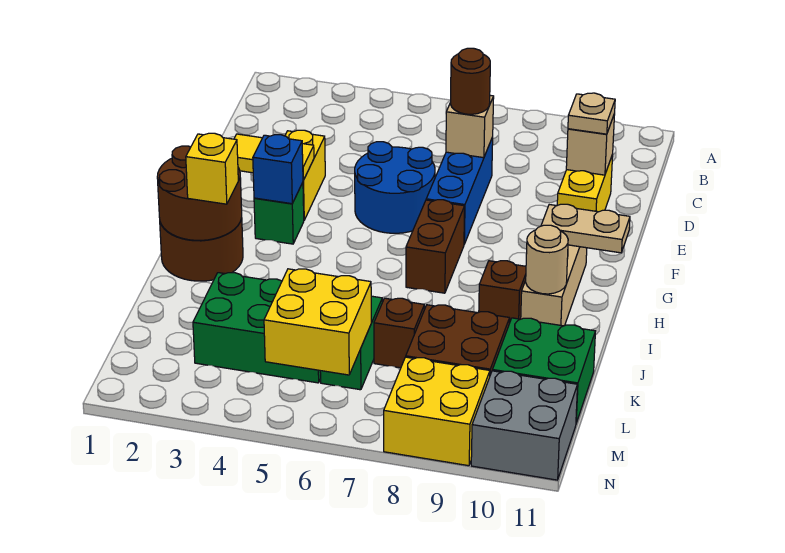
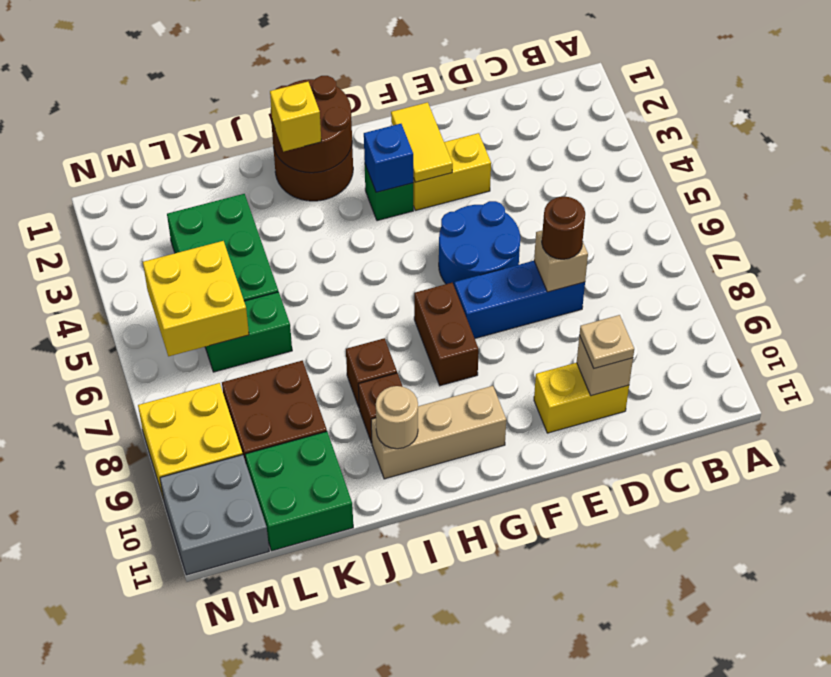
brown 1x2 brick [406,200,465,293] -> brown 1x2 brick turned to [414,283,479,386]
tan 1x2 plate [541,204,630,253] -> none
brown 1x1 brick [374,298,424,368] -> brown 1x1 brick moved to [346,338,397,407]

